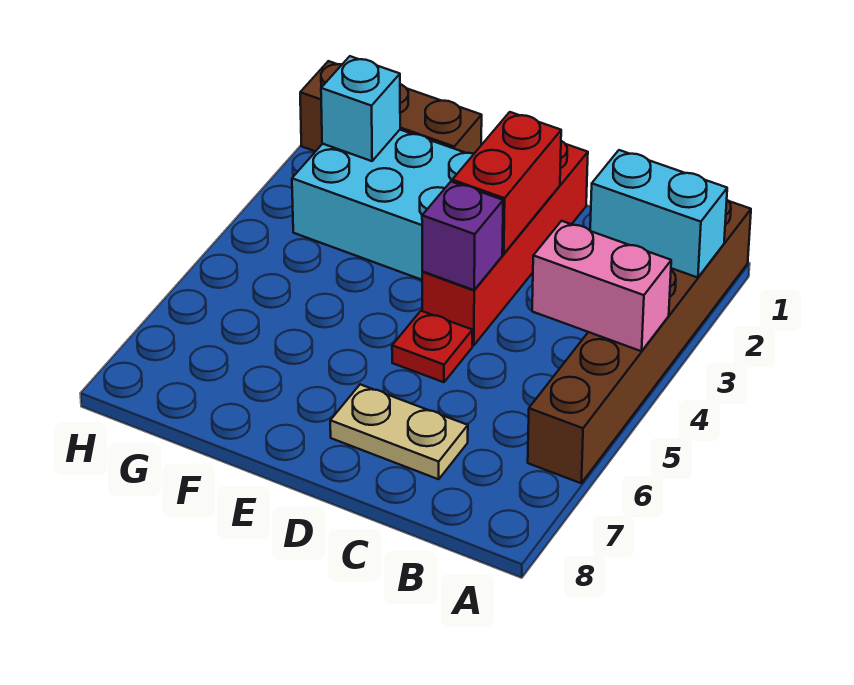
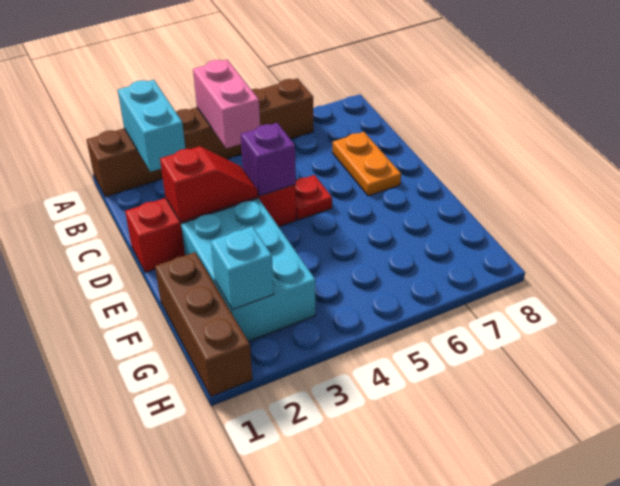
tan 1x2 plate [330,384,468,479] -> orange 1x2 plate [332,132,401,196]
red 1x2 brick [452,112,561,254] -> red 1x2 slope [160,146,258,222]

